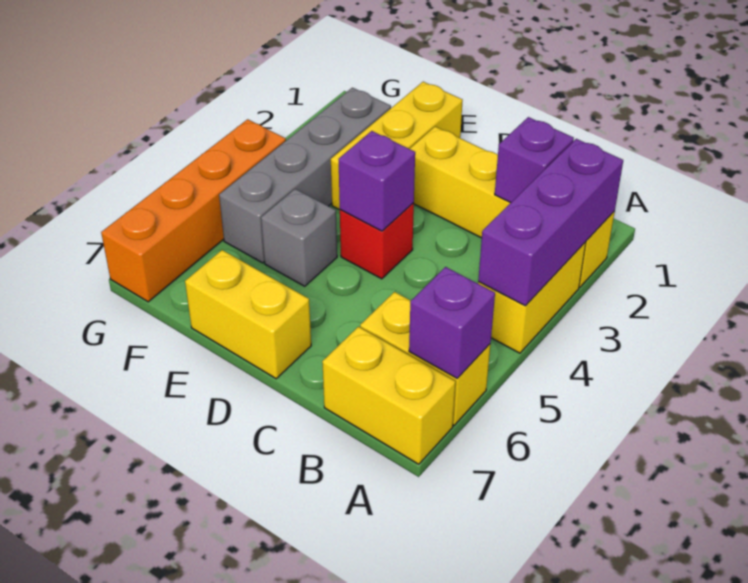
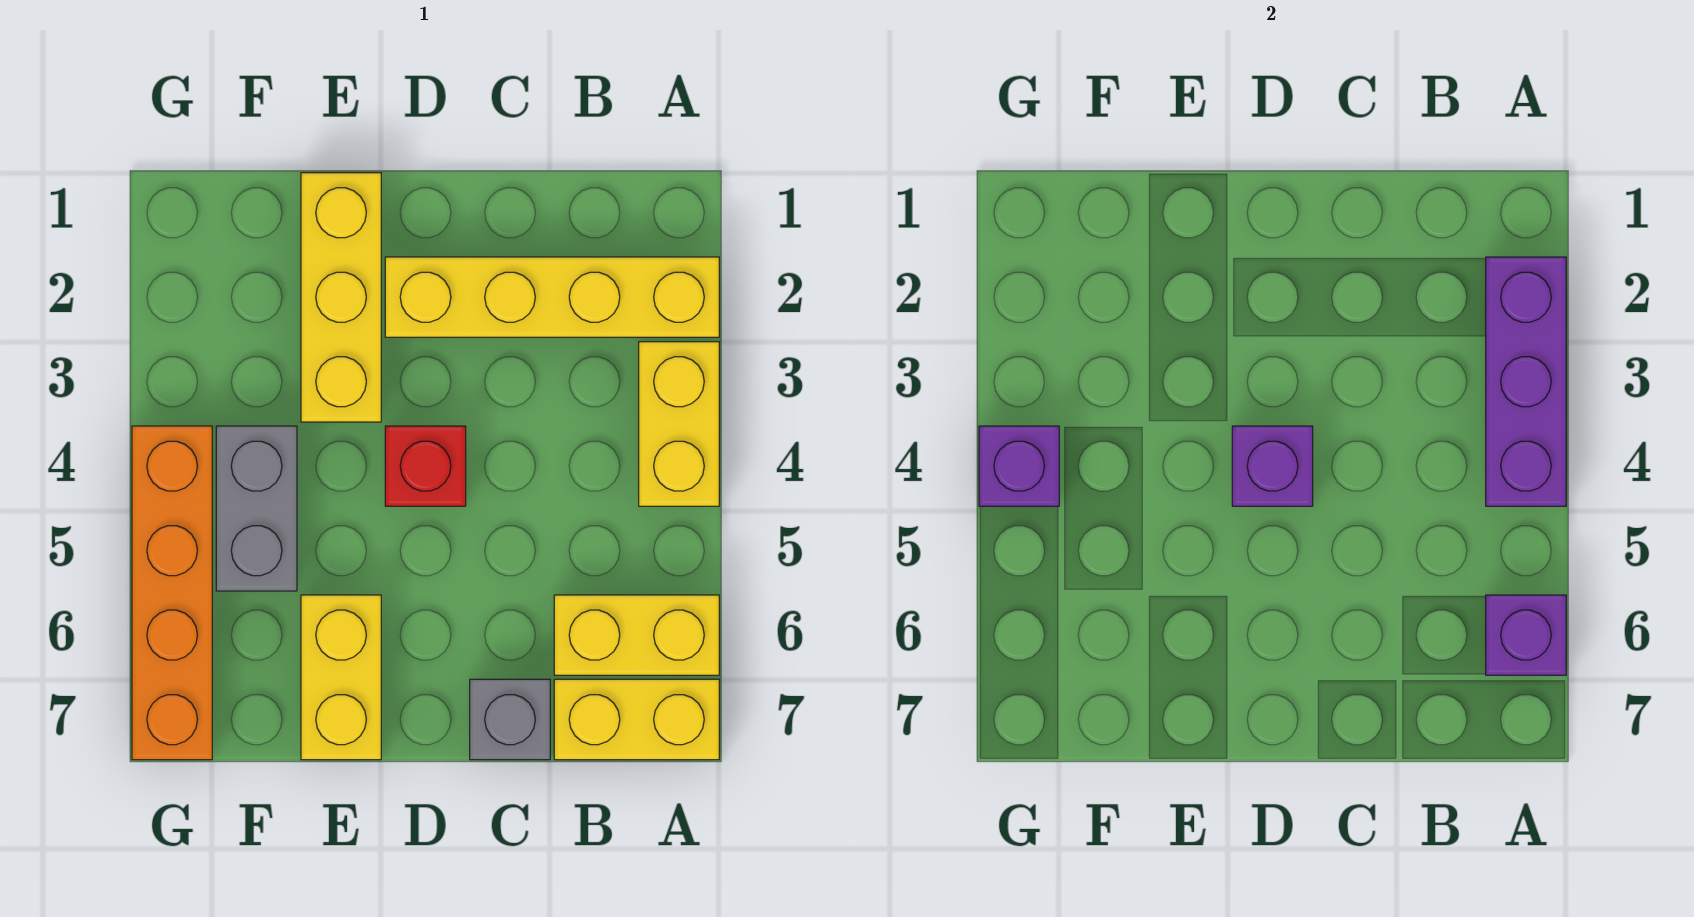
purple 1x1 brick [495,117,574,203] -> purple 1x1 brick moved to [979,426,1059,506]
yellow 1x2 brick [185,250,311,379] -> yellow 1x2 brick turned to [301,595,381,760]
grey 1x1 brick [261,189,337,286] -> grey 1x1 brick moved to [470,679,550,760]
grey 1x4 brick [219,88,391,263] -> grey 1x2 brick [216,426,297,591]

